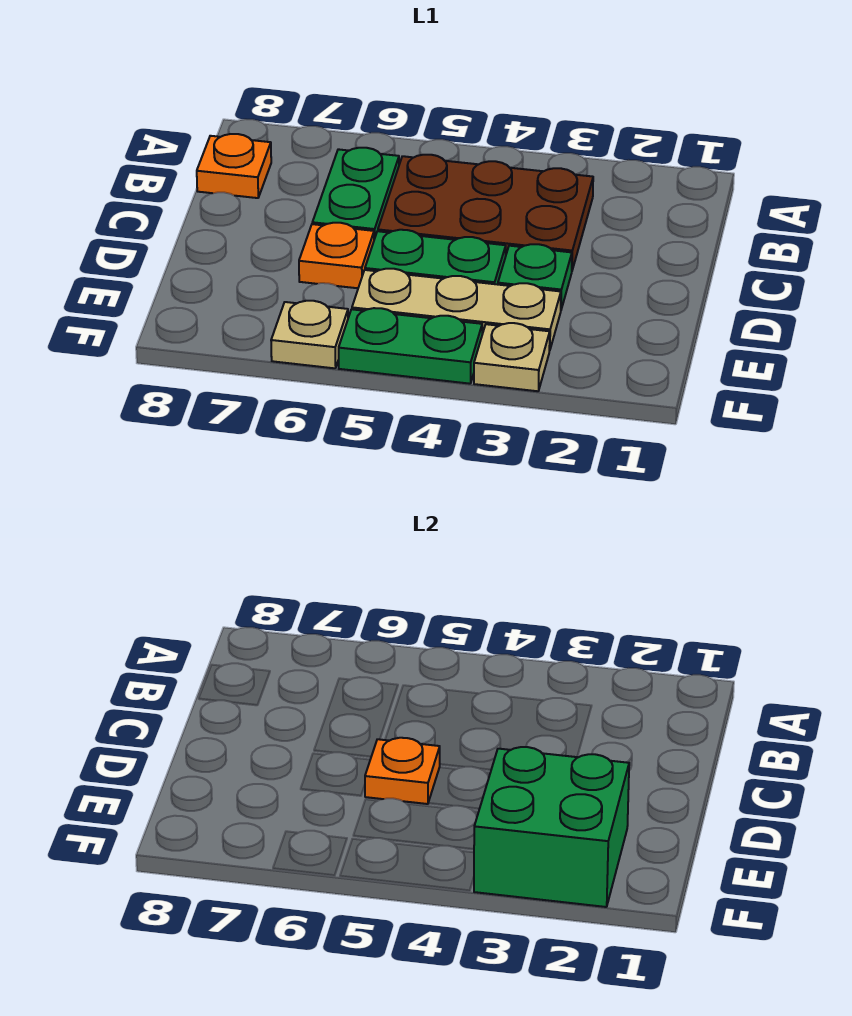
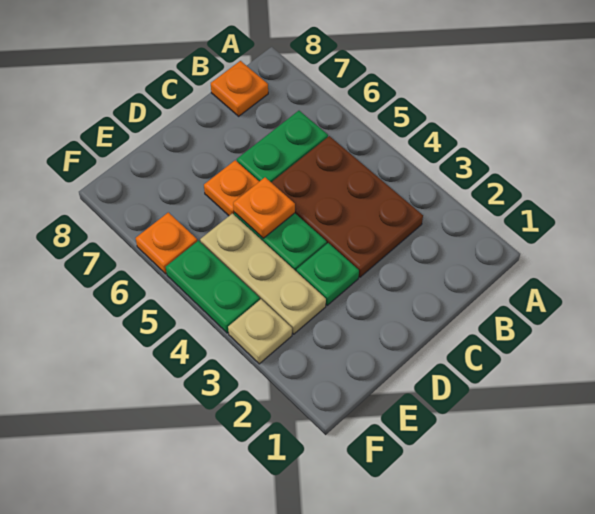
green 2x2 brick [474,747,629,907] -> none
tan 1x1 plate [271,301,348,368] -> orange 1x1 plate [136,212,197,274]

